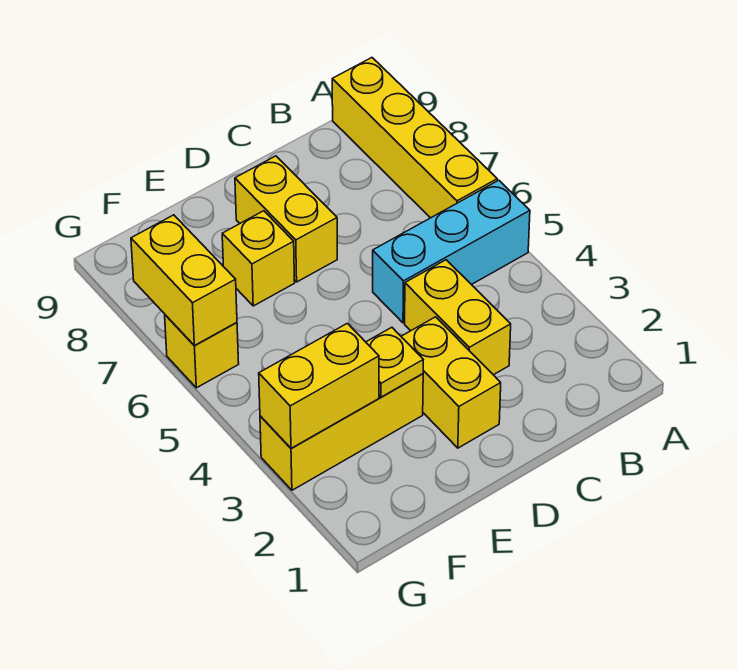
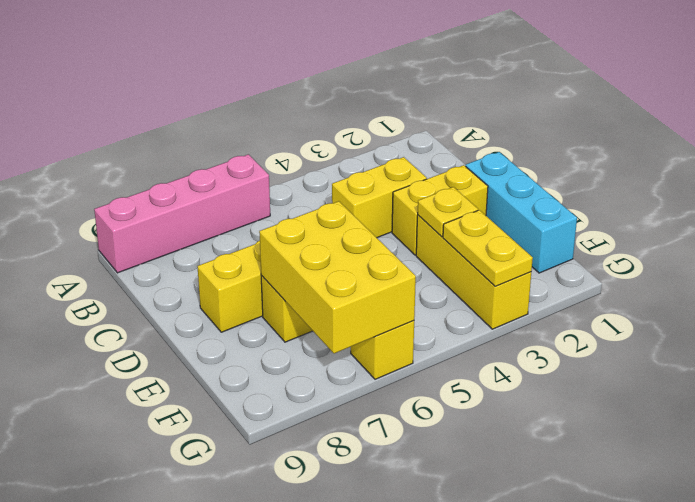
cyan 1x3 brick [373,180,530,323] -> cyan 1x3 brick moved to [466,152,577,273]
yellow 1x4 brick [332,58,497,218] -> pink 1x4 brick [94,154,270,273]
yellow 1x2 brick [259,323,379,448] -> yellow 1x2 plate [443,210,533,286]
yellow 1x2 brick [131,215,237,346] -> yellow 2x3 brick [259,201,416,353]

